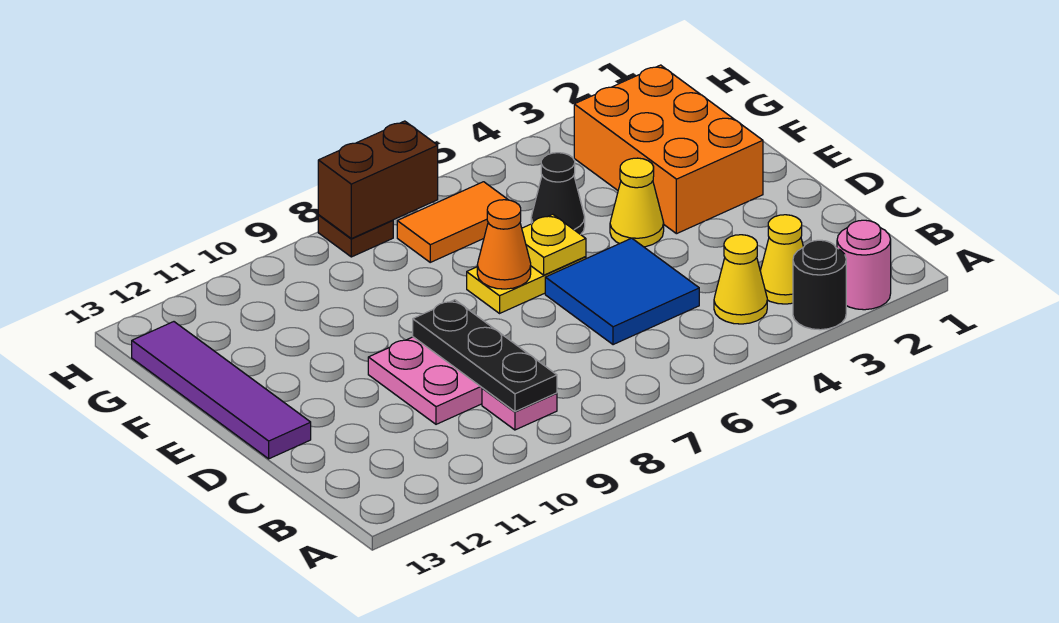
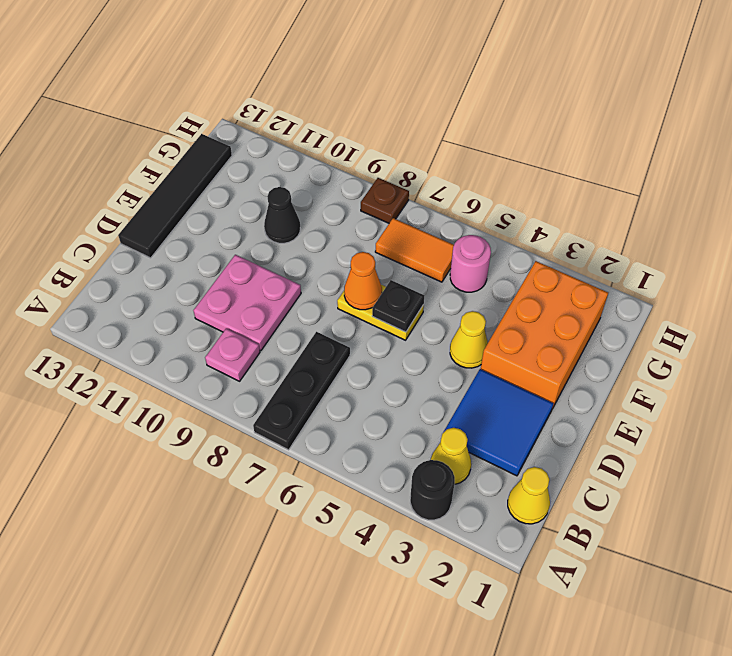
pink 1x1 round brick [837,220,891,310] -> pink 1x1 round brick moved to [450,235,491,292]
yellow 1x1 cone [714,235,767,324] -> yellow 1x1 cone moved to [508,467,550,524]
black 1x3 plate [413,300,557,412] -> black 1x3 plate moved to [253,332,350,450]
blue 2x2 tile [545,238,699,345] -> blue 2x2 tile moved to [444,369,554,476]
purple 1x4 tile [132,322,311,459] -> black 1x4 tile [118,134,232,258]
yellow 1x1 plate [522,214,586,275] -> black 1x1 plate [372,280,424,332]
black 1x1 cone [531,153,585,235] -> black 1x1 cone moved to [264,187,300,243]
brown 1x2 brick [318,121,438,239] -> none

